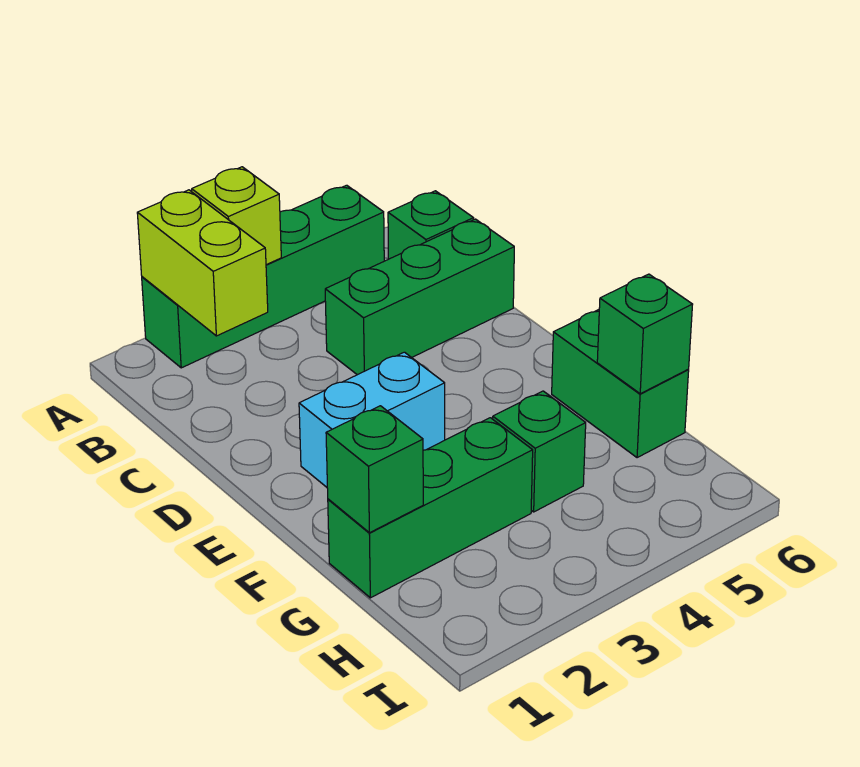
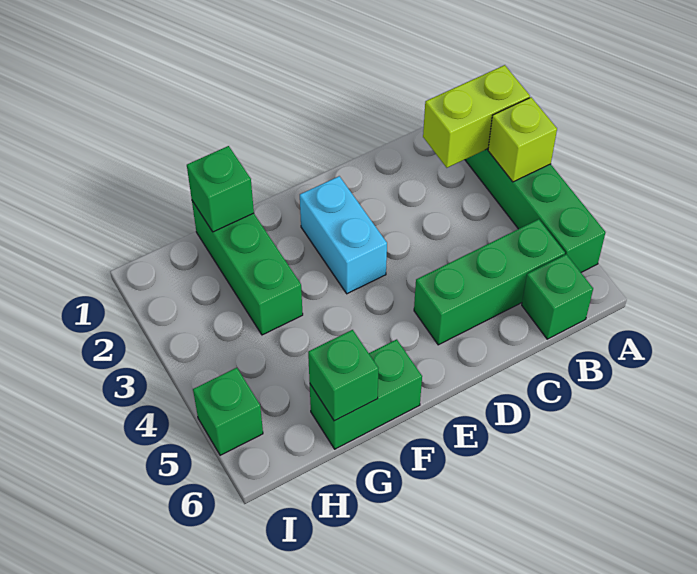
green 1x3 brick [325,219,514,375] -> green 1x3 brick turned to [414,219,565,345]
green 1x1 brick [493,391,586,512] -> green 1x1 brick moved to [193,368,263,455]

